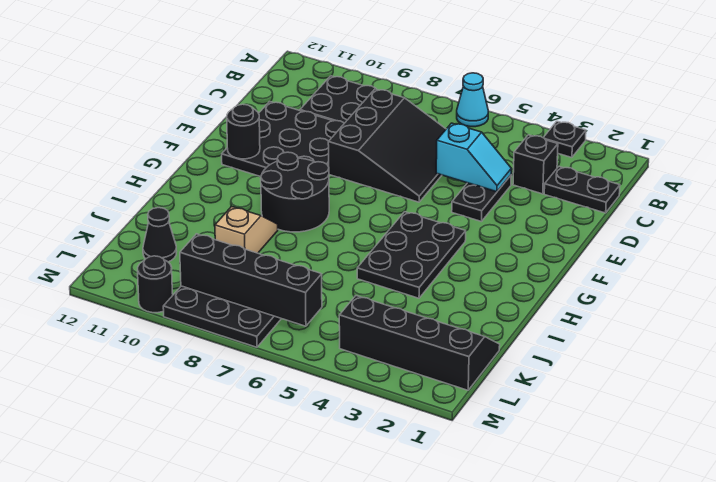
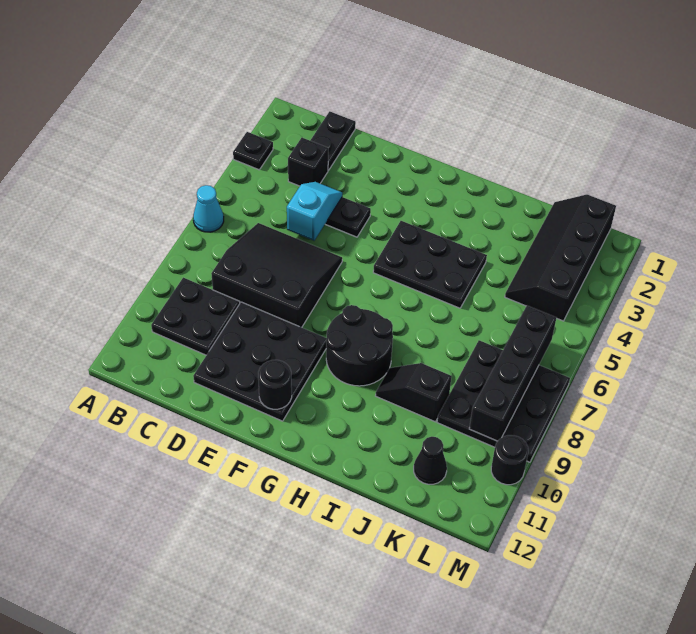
tan 1x2 slope [215,207,278,253] -> black 1x2 slope [376,363,452,422]

